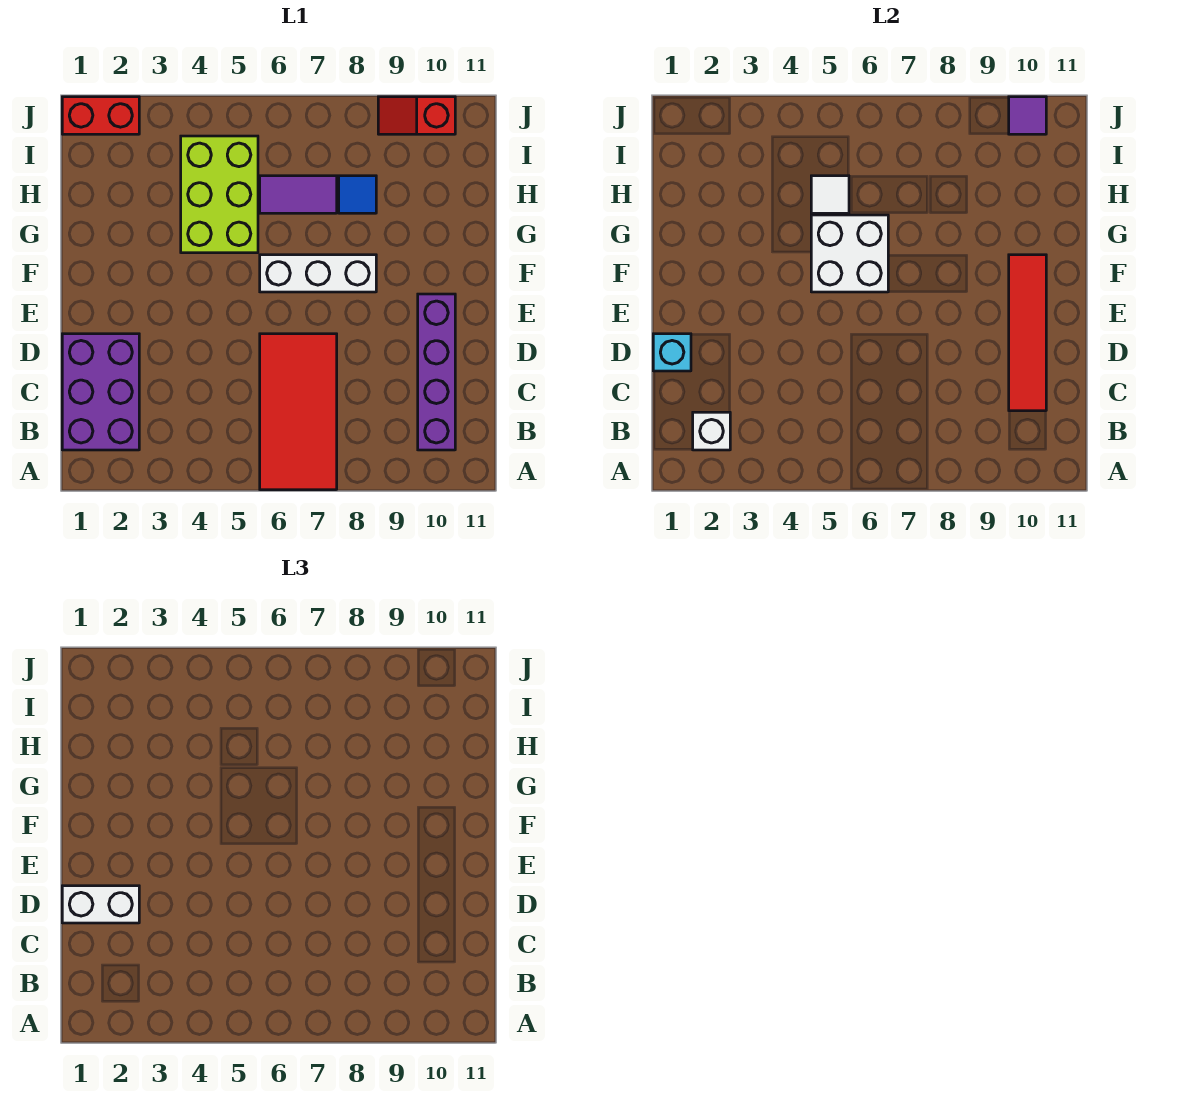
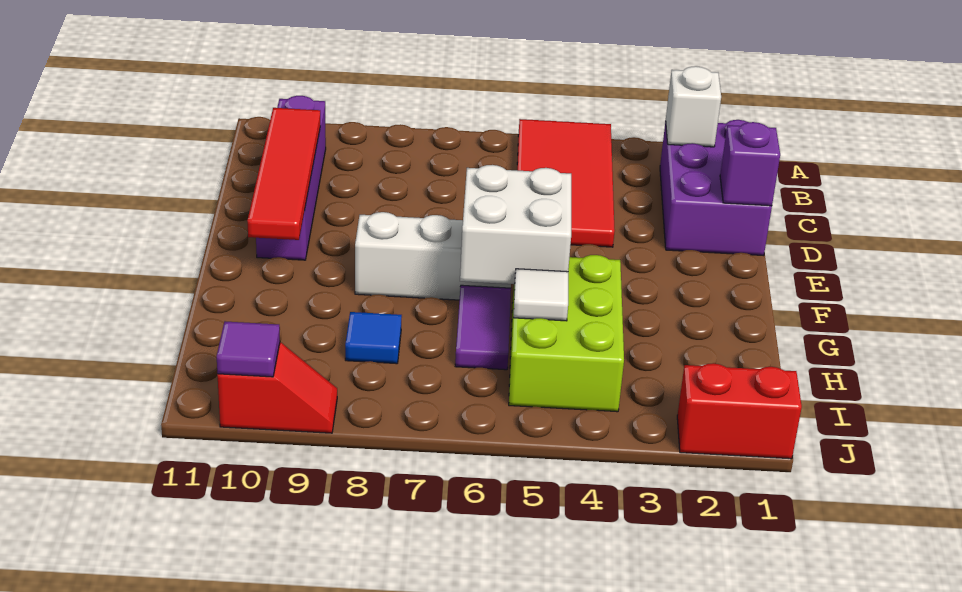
red 2x4 tile [260,334,337,490] -> red 2x4 tile moved to [517,119,615,247]
cyan 1x1 brick [653,334,691,371] -> purple 1x1 brick [720,122,780,206]
white 1x2 brick [62,886,139,923] -> none
purple 1x2 tile [260,176,337,213] -> purple 1x2 tile turned to [455,285,511,370]

